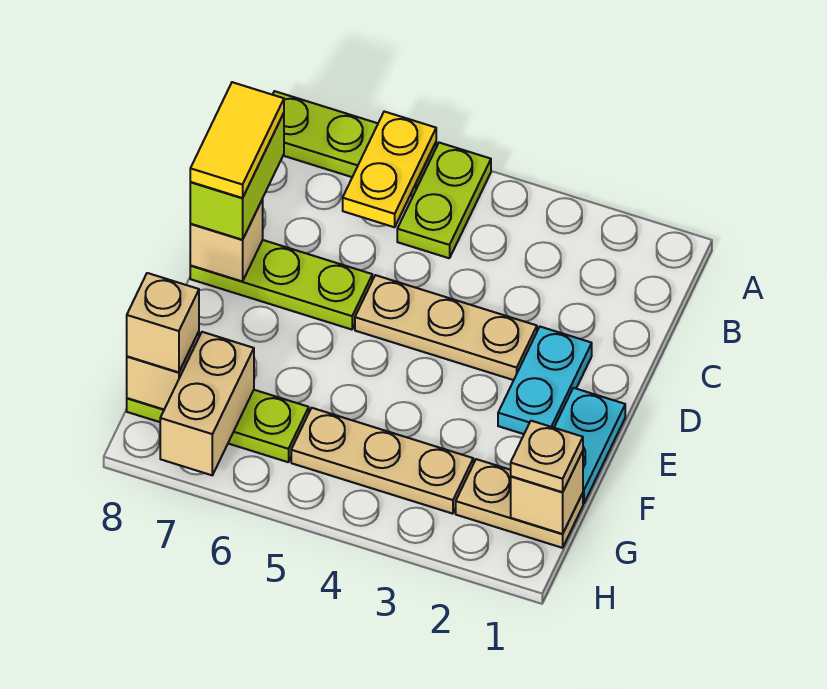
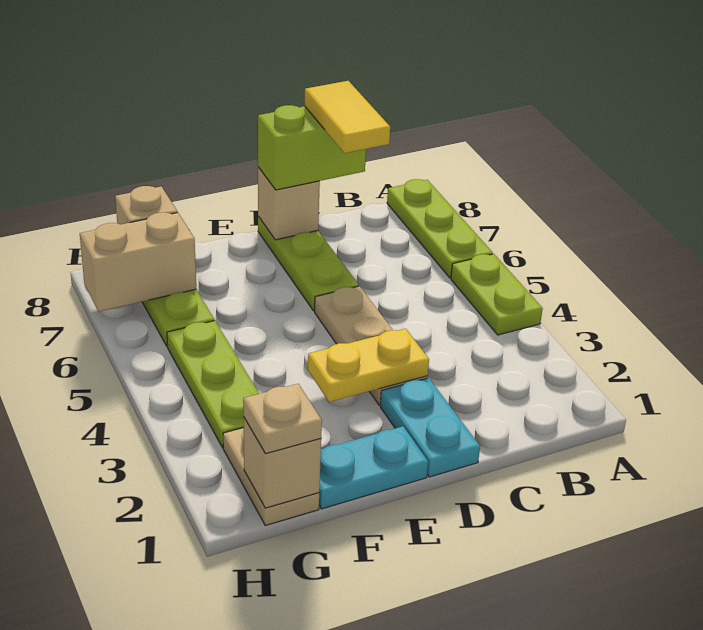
lime 1x2 plate [397,143,491,258] -> lime 1x2 plate turned to [451,254,543,335]
yellow 1x2 plate [343,112,436,227] -> yellow 1x2 plate moved to [308,329,429,402]
yellow 1x2 tile [190,82,284,198] -> yellow 1x2 tile turned to [305,81,390,153]
cyan 1x2 plate [498,327,592,434] -> cyan 1x2 plate turned to [380,378,480,477]
tan 1x3 plate [291,408,473,514] -> lime 1x3 plate [167,321,259,448]
tan 1x1 brick [127,273,199,372] -> none

